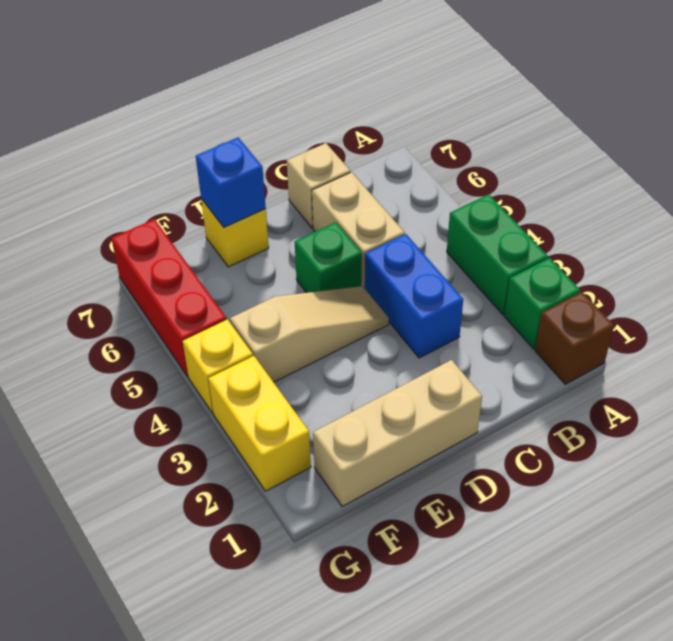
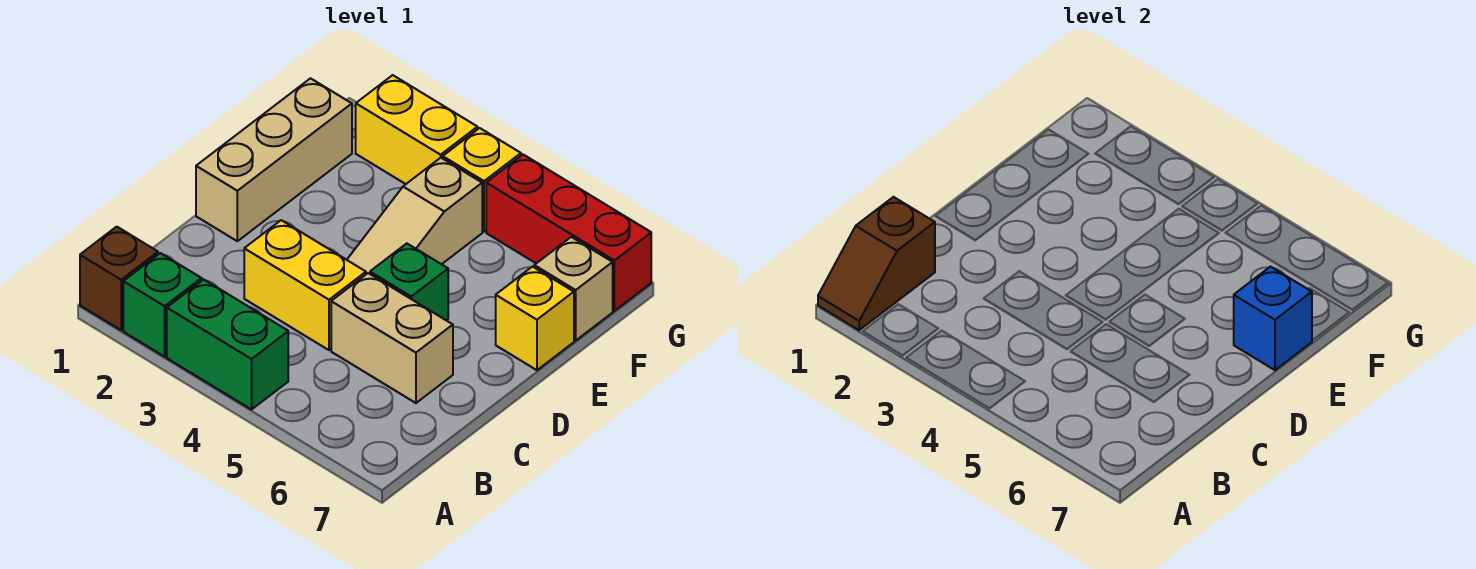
none -> brown 1x2 slope [818,197,935,330]
blue 1x2 brick [365,234,463,358] -> yellow 1x2 brick [244,220,366,350]
tan 1x1 brick [287,143,350,228] -> tan 1x1 brick moved to [534,237,613,340]

